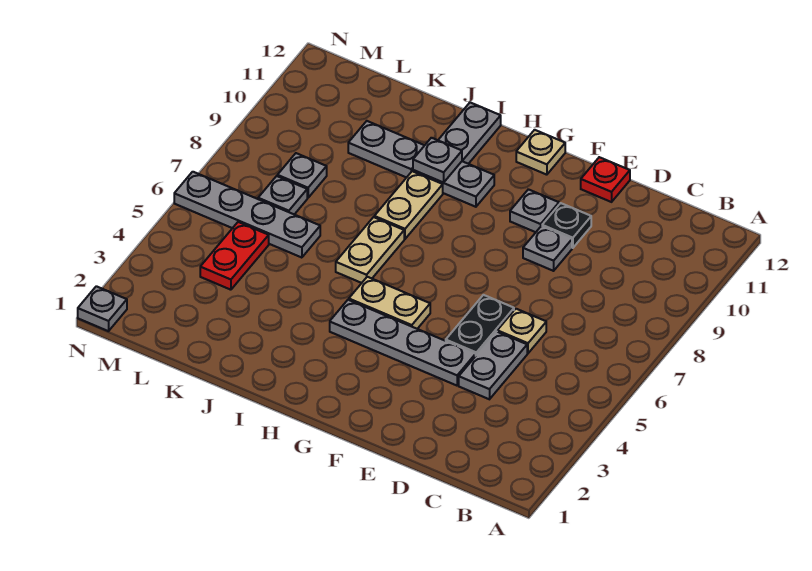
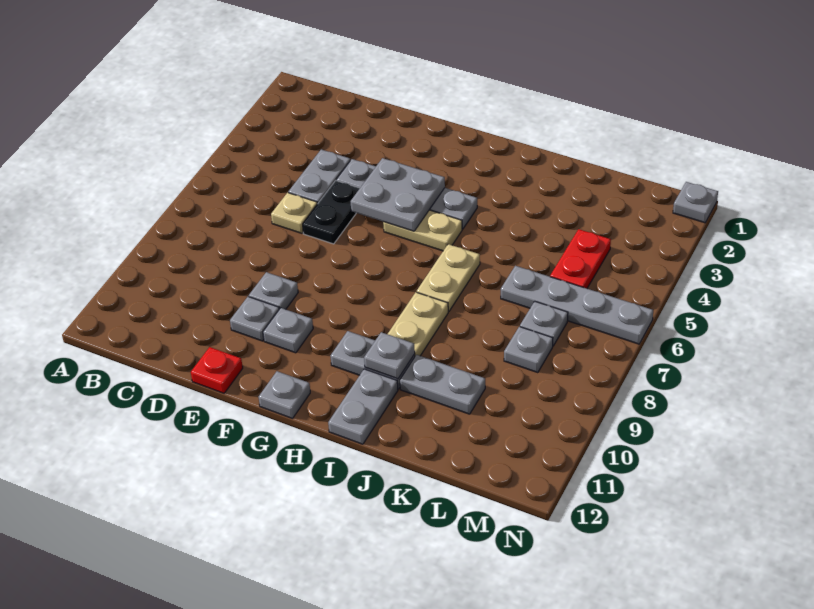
black 1x1 plate [542,203,591,248] -> grey 1x1 plate [230,297,279,341]
none -> grey 2x2 plate [351,158,445,231]
tan 1x1 plate [516,130,565,175] -> grey 1x1 plate [259,371,310,419]

